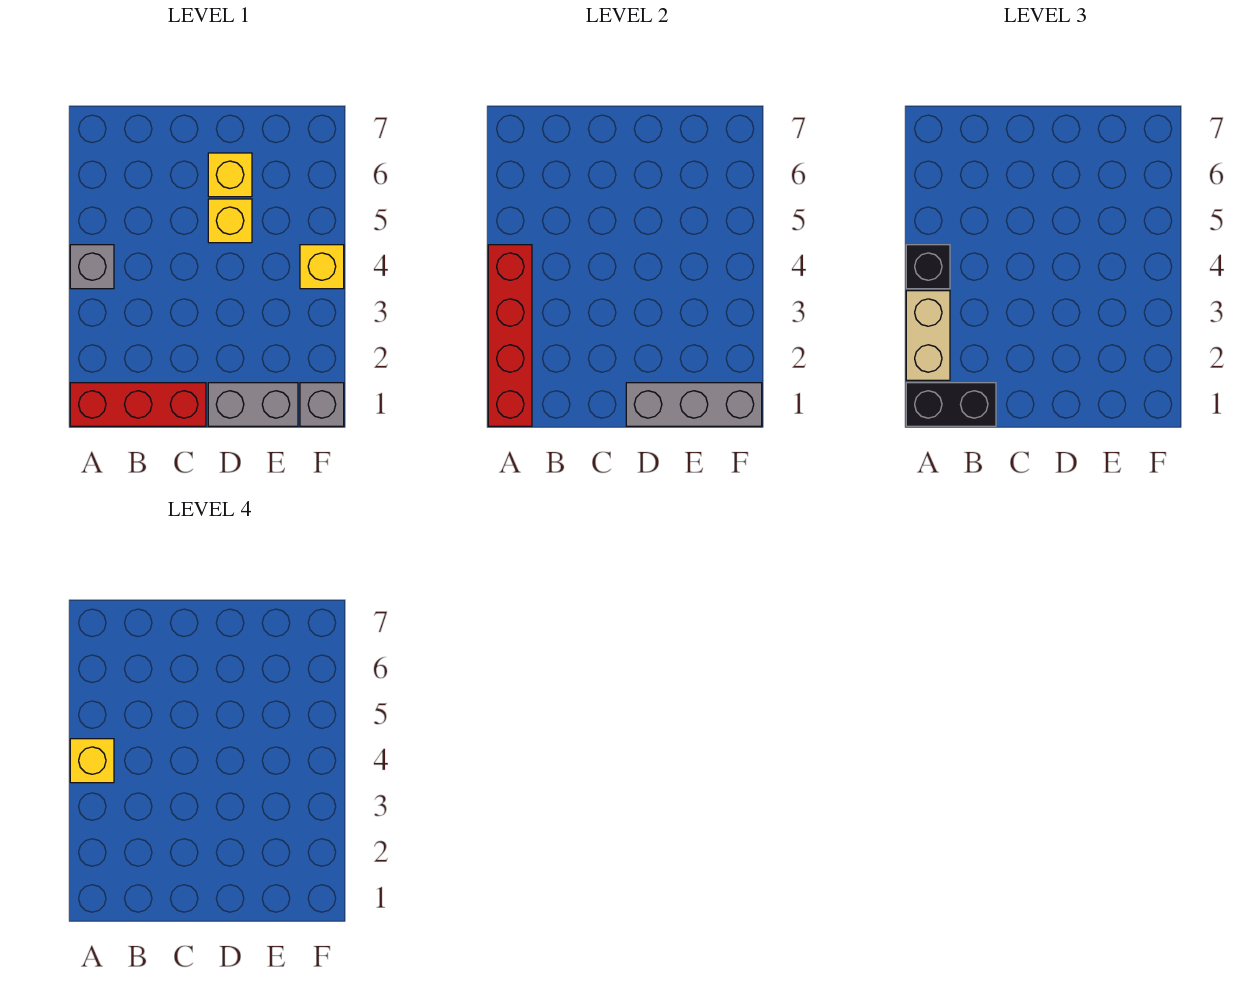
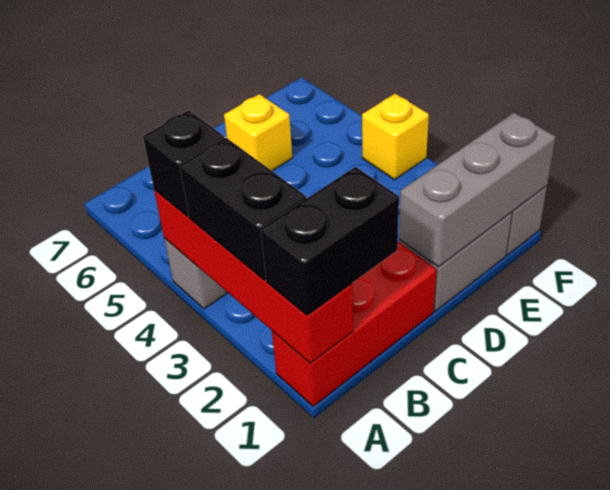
tan 1x2 brick [906,291,950,380] -> black 1x2 brick [180,138,306,280]
yellow 1x1 brick [70,739,114,783] -> none
yellow 1x1 brick [208,199,252,243] -> none

